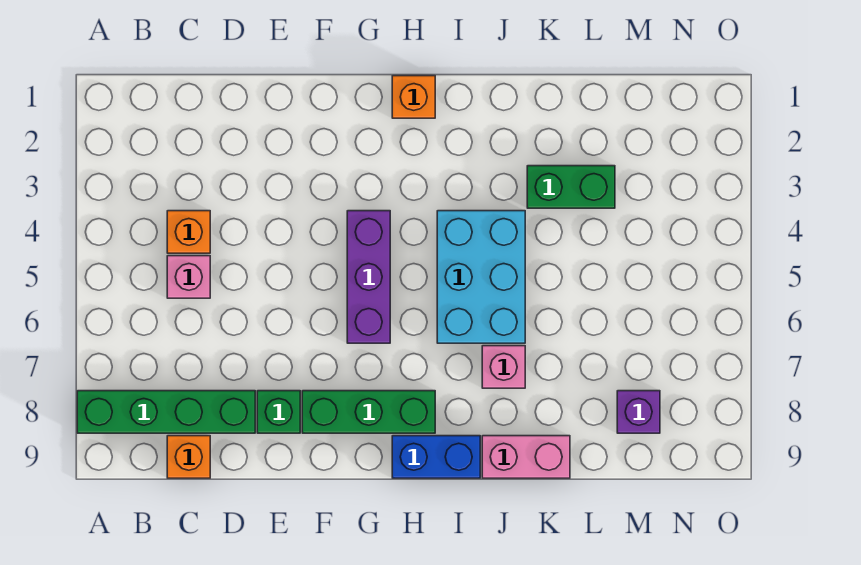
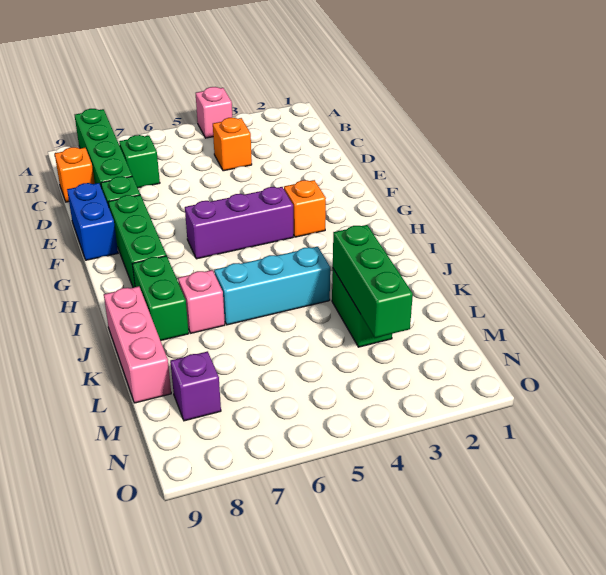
pink 1x1 brick [167,256,210,298] -> pink 1x1 brick moved to [196,87,232,138]
none -> green 1x1 brick [119,135,160,188]
orange 1x1 brick [392,76,435,118] -> orange 1x1 brick moved to [284,180,326,237]
blue 1x2 brick [392,436,480,478] -> blue 1x2 brick moved to [67,183,118,260]
cyan 2x3 brick [437,211,525,343] -> cyan 1x3 brick [214,247,330,325]
none -> green 1x2 brick [132,256,189,341]
pink 1x2 brick [482,436,570,478] -> pink 1x3 brick [104,286,171,403]
none -> green 1x3 brick [333,225,413,338]

